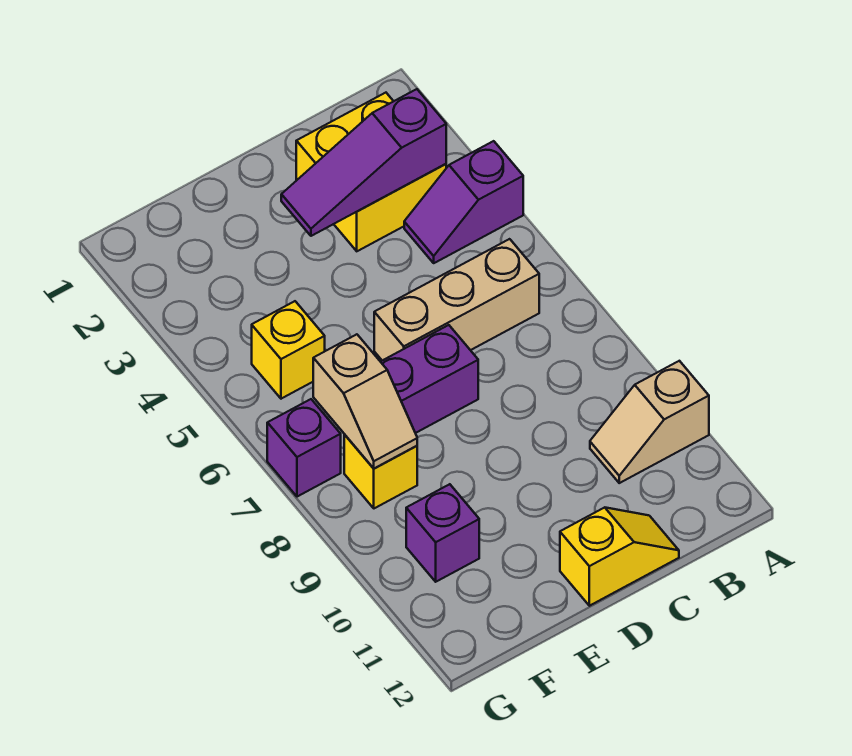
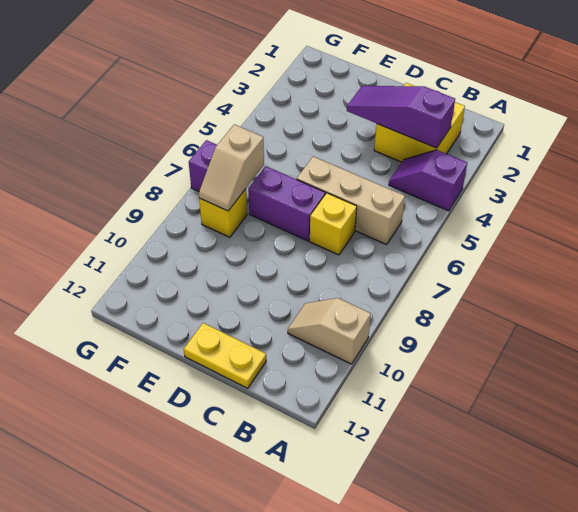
yellow 1x2 slope [560,507,679,606] -> yellow 1x2 plate [184,323,266,388]
yellow 1x1 brick [252,301,325,399] -> yellow 1x1 brick moved to [310,193,357,255]
purple 1x1 brick [406,484,479,582] -> none

